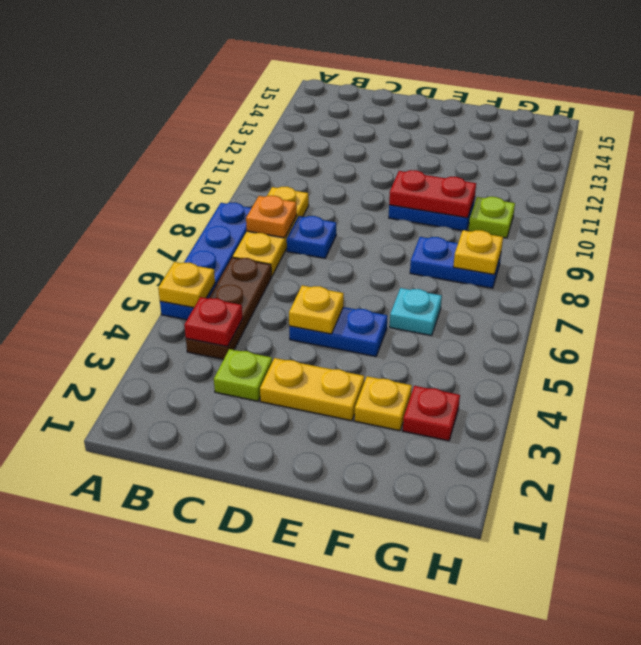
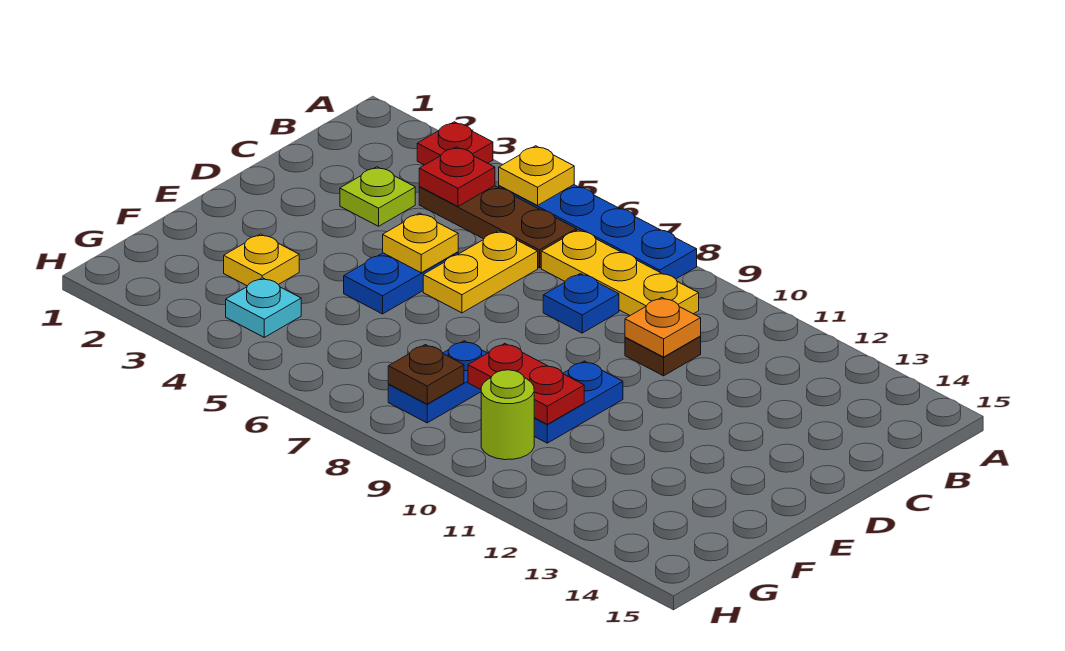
orange 1x1 plate [246,196,297,238] -> orange 1x1 plate moved to [625,298,701,357]
none -> brown 1x1 plate [625,336,701,376]
yellow 1x2 plate [260,358,364,421] -> yellow 1x2 plate moved to [423,231,538,313]
red 1x2 plate [389,170,476,218] -> red 1x2 plate turned to [468,343,584,424]
cyan 1x1 plate [390,288,442,336] -> cyan 1x1 plate moved to [226,278,301,337]
red 1x1 plate [403,386,460,441] -> red 1x1 plate moved to [417,122,493,165]
yellow 1x1 plate [453,230,503,275] -> brown 1x1 plate [388,345,464,404]
lime 1x1 plate [468,197,515,238] -> lime 1x1 round brick [481,370,534,460]

